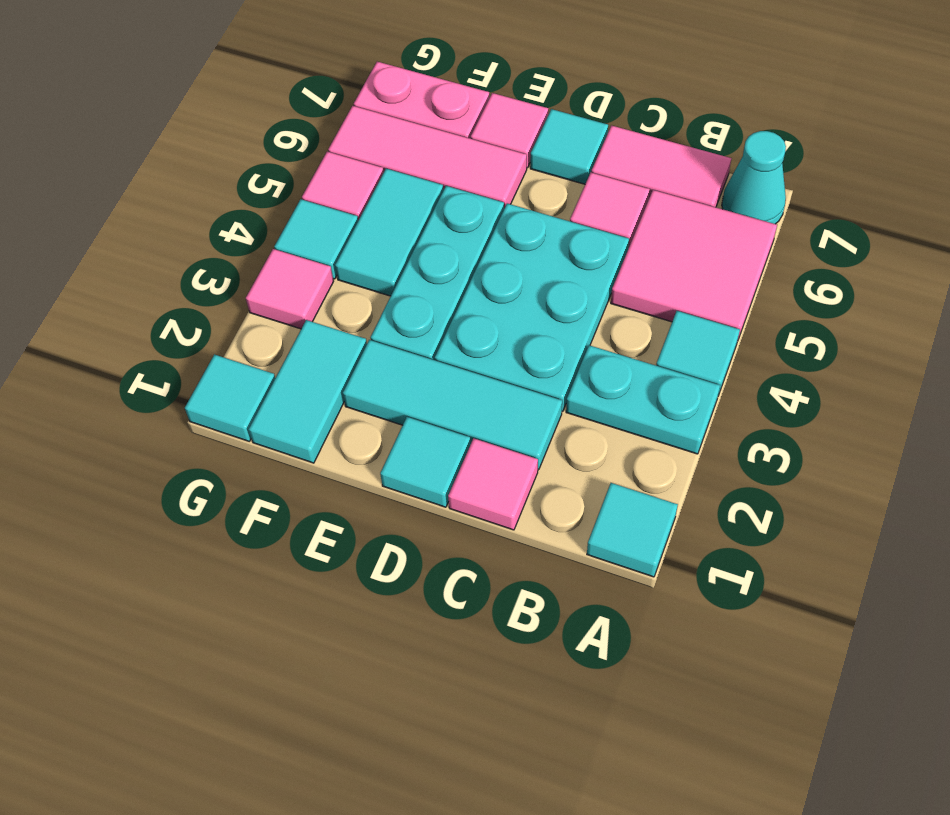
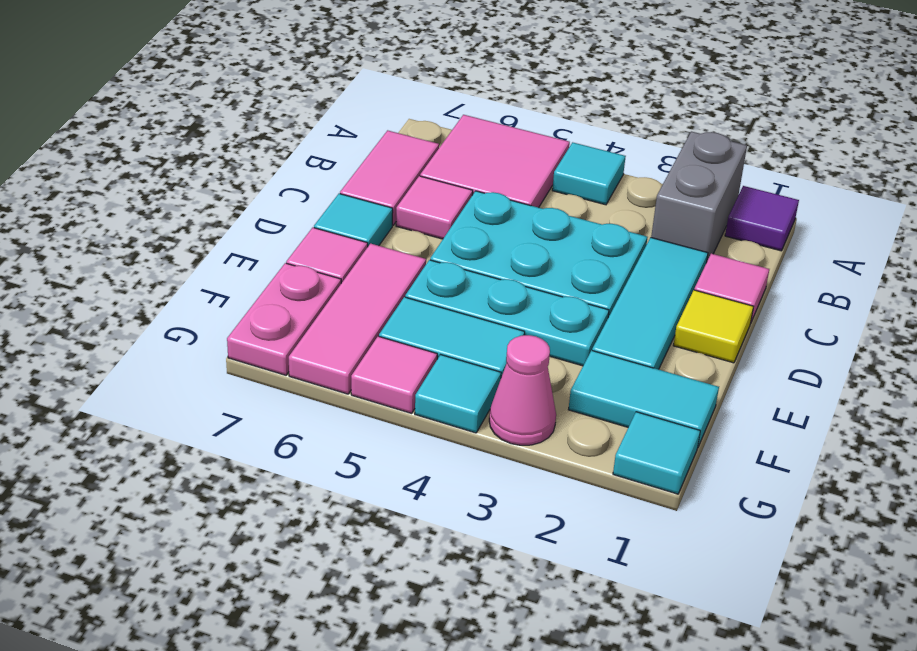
cyan 1x1 tile [587,483,678,577] -> purple 1x1 tile [725,186,799,251]
none -> grey 1x2 brick [651,131,747,263]
cyan 1x2 plate [566,345,720,454] -> none
cyan 1x1 cone [722,131,786,224] -> none
cyan 1x1 tile [380,417,471,507] -> yellow 1x1 tile [673,290,754,363]
pink 1x1 tile [246,249,334,329] -> pink 1x1 cone [489,335,556,445]

